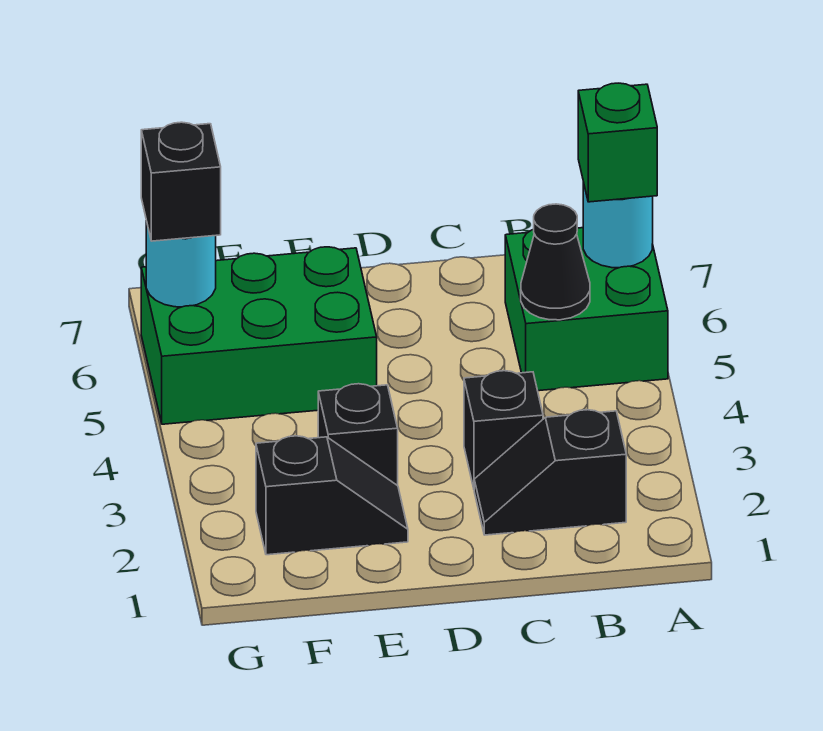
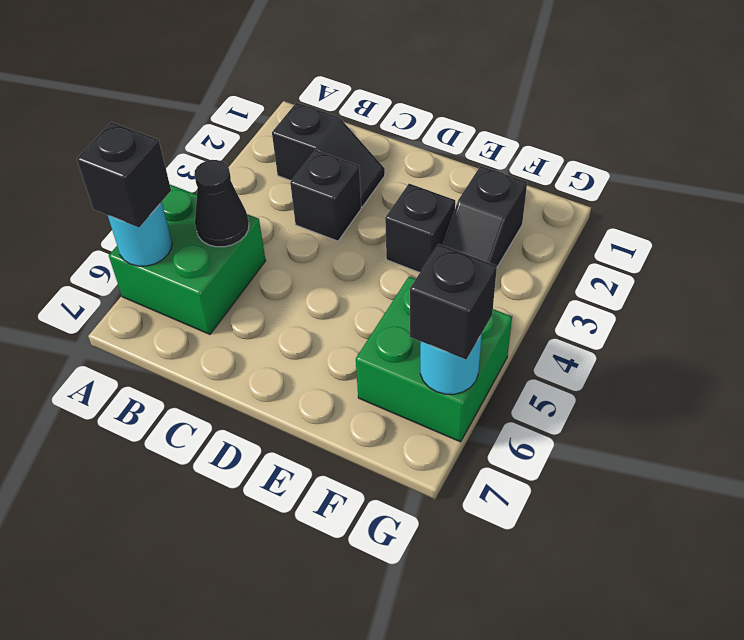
green 1x1 brick [578,83,657,202] -> black 1x1 brick [77,122,171,227]
black 1x2 slope [256,436,408,555] -> black 1x2 slope turned to [443,166,527,267]
green 2x3 brick [141,247,377,424] -> green 2x2 brick [356,277,512,442]

